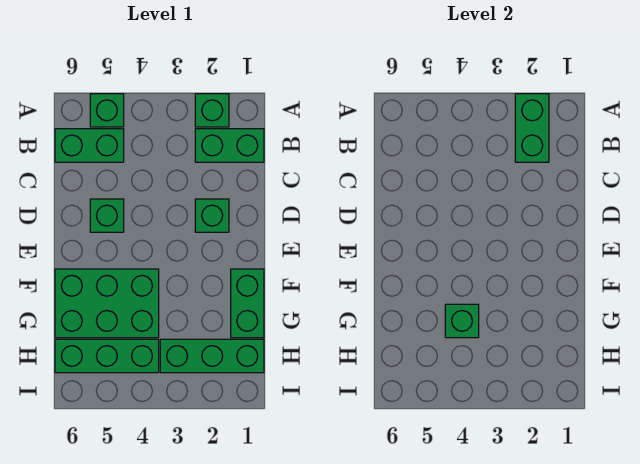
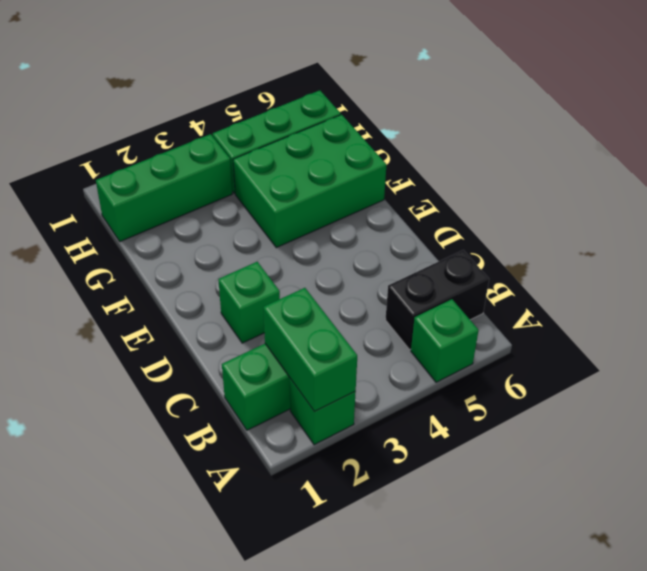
green 1x2 brick [55,129,124,162] -> black 1x2 brick [385,250,489,349]
green 1x1 brick [90,199,124,232] -> none
green 1x2 brick [231,269,264,338] -> none
green 1x1 brick [445,304,479,338] -> none

